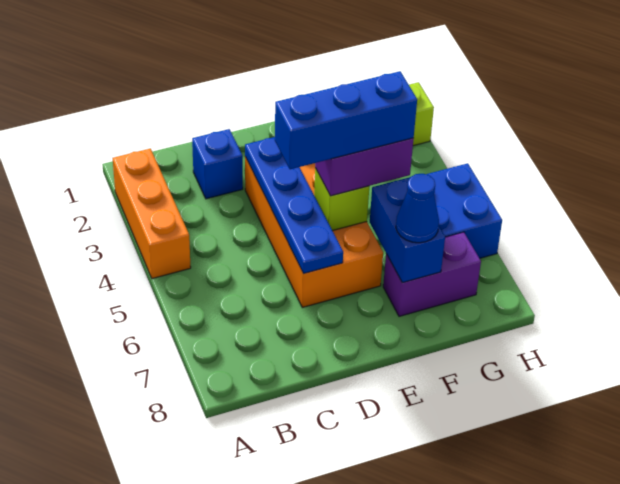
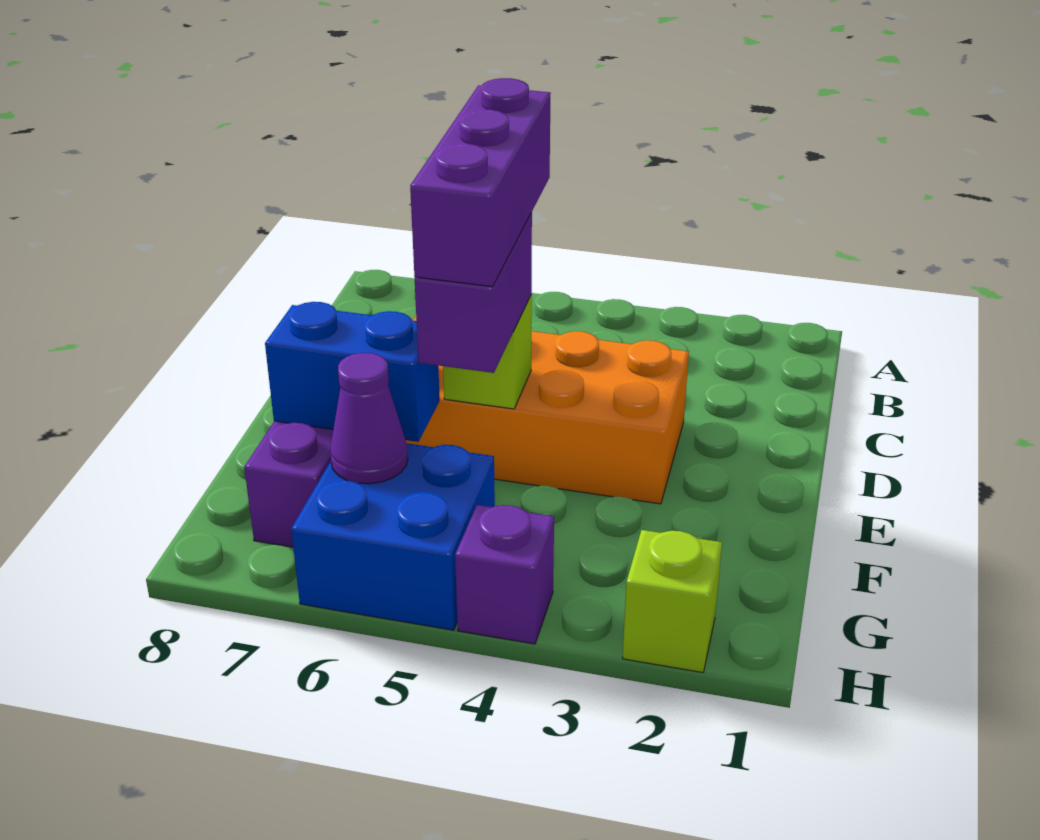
orange 1x3 brick [113,149,191,279] -> none
blue 1x1 brick [192,129,243,199] -> none
blue 1x4 plate [245,137,343,274] -> none
blue 1x3 brick [275,71,417,169] -> purple 1x3 brick [410,78,551,287]
blue 1x1 cone [396,174,439,243] -> none
none -> purple 1x1 cone [330,353,408,484]
none -> purple 1x1 brick [455,505,554,644]

